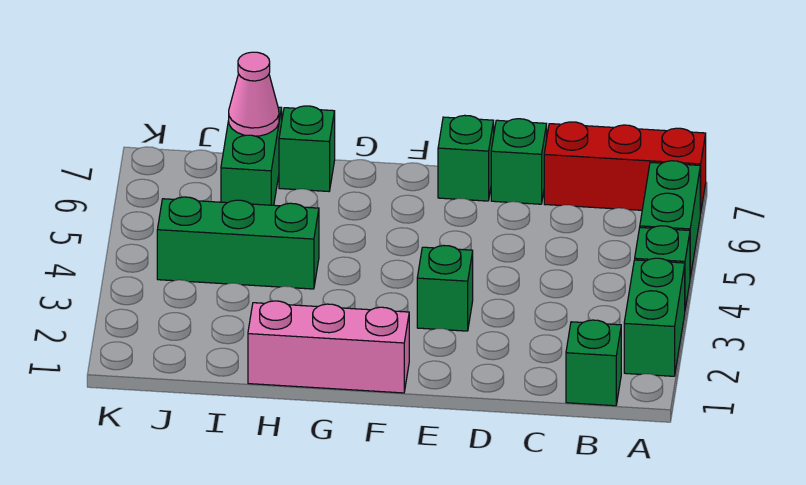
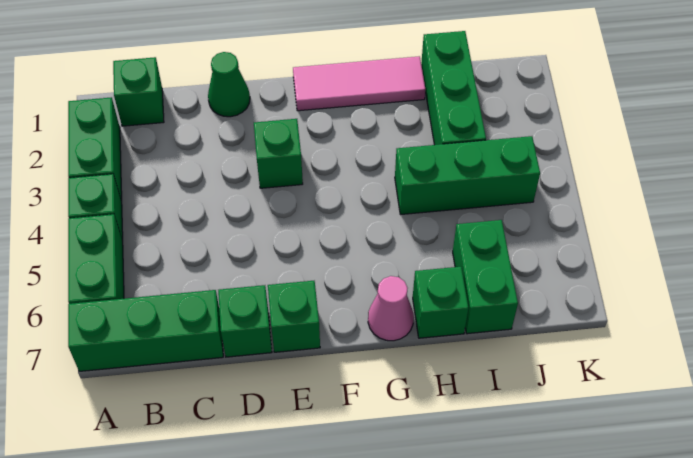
red 1x3 brick [544,122,706,214] -> green 1x3 brick [68,290,223,371]
none -> green 1x1 cone [208,52,250,117]
pink 1x3 brick [248,301,409,393] -> pink 1x3 tile [293,56,425,111]
none -> green 1x3 brick [421,31,486,145]
pink 1x1 cone [229,52,279,136] -> pink 1x1 cone moved to [368,276,414,341]

